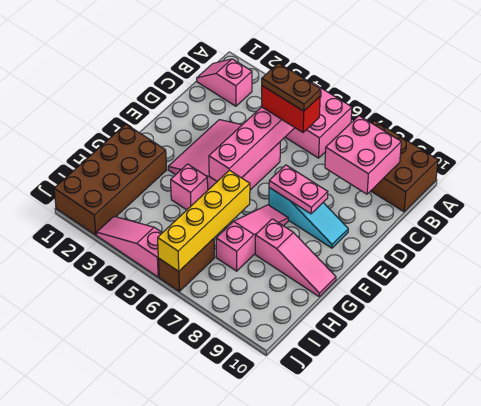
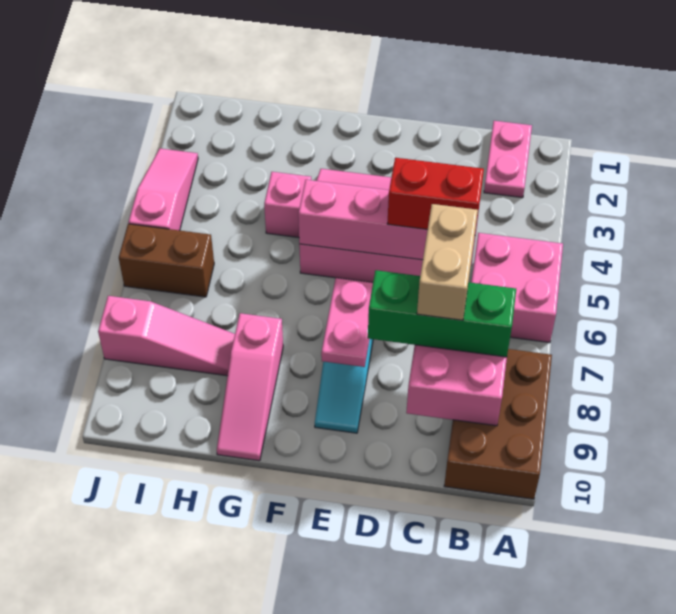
pink 1x2 slope [197,59,252,106] -> pink 1x2 plate [484,121,532,198]
none -> green 1x3 brick [368,270,516,357]
red 1x2 brick [262,86,320,132] -> red 1x2 brick turned to [387,158,484,233]
brown 1x2 plate [262,63,321,111] -> none
none -> tan 1x2 brick [417,204,478,320]
pink 1x3 slope [216,205,288,271] -> pink 1x3 slope moved to [98,296,235,376]
brown 2x4 brick [54,124,166,235] -> none
yellow 1x4 brick [158,170,250,271] -> none

